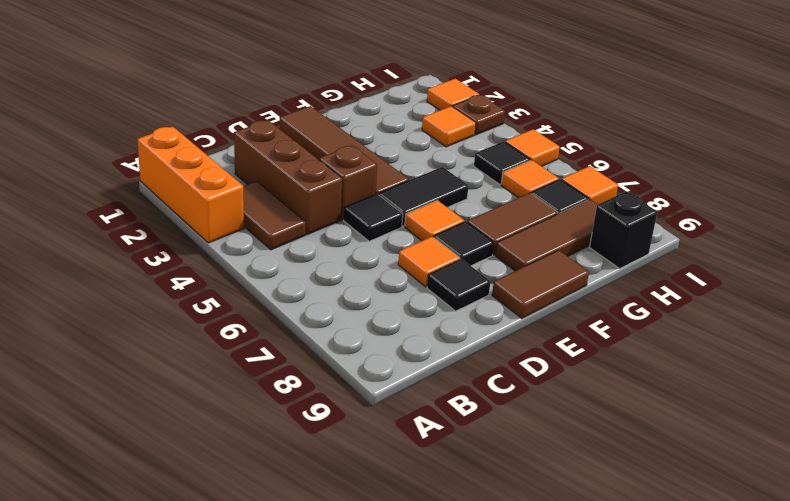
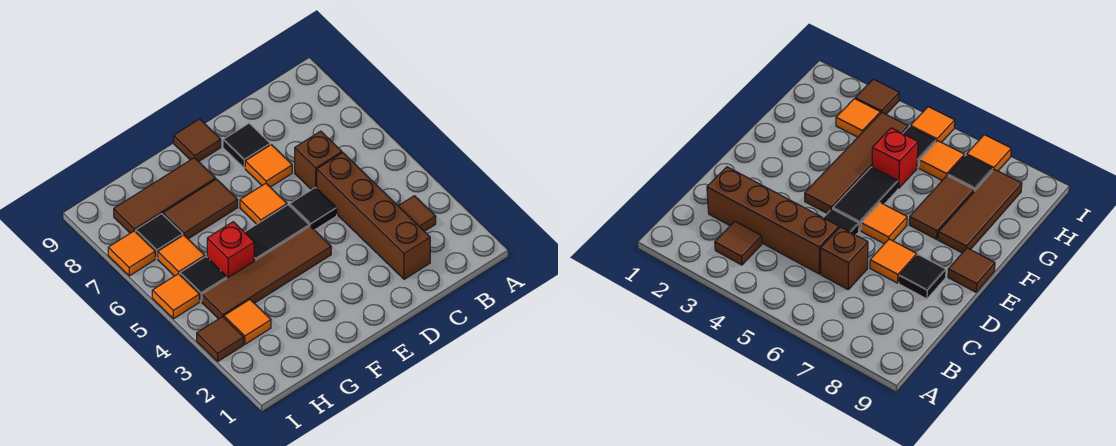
orange 1x3 brick [137,127,244,243] -> none
brown 1x2 tile [243,181,306,250] -> brown 1x1 tile [399,196,436,231]
brown 1x3 brick [234,120,342,235] -> brown 1x4 brick [317,153,430,279]
brown 1x1 brick [319,146,377,220] -> brown 1x1 brick moved to [295,131,342,190]
brown 1x4 tile [280,106,409,195] -> brown 1x4 tile turned to [202,226,331,319]
black 1x1 tile [434,221,494,266] -> none
brown 1x2 tile [492,250,589,318] -> brown 1x1 tile [174,119,221,161]
none -> red 1x1 brick [207,222,254,278]
black 1x1 brick [590,192,657,269] -> none
orange 1x1 tile [427,79,479,110] -> none
brown 1x1 plate [453,95,505,135] -> brown 1x1 tile [197,317,244,361]

